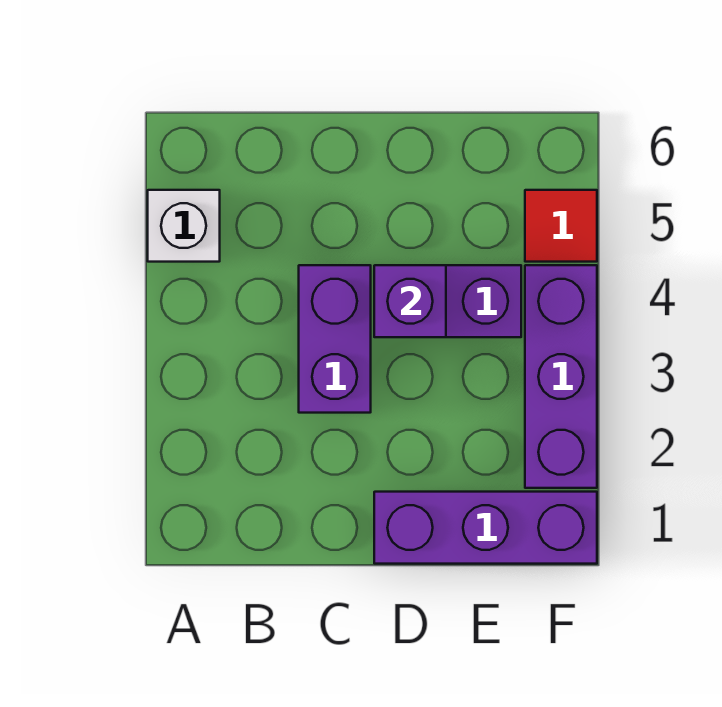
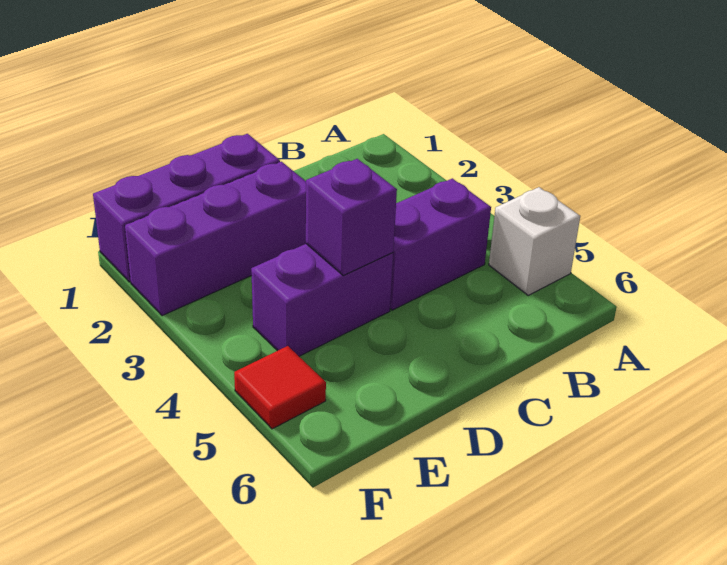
purple 1x2 brick [299,265,371,413] -> purple 1x2 brick turned to [390,178,491,310]
purple 1x3 brick [525,265,597,488] -> purple 1x3 brick turned to [125,162,306,316]

